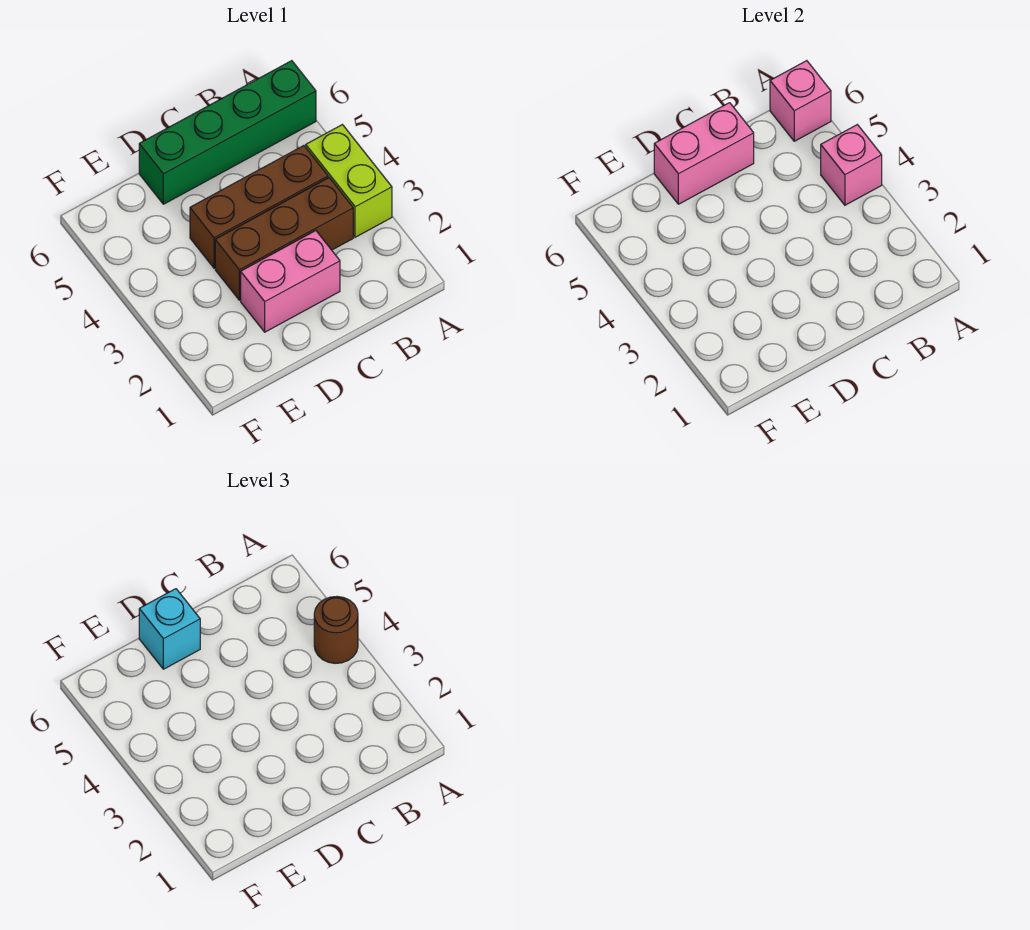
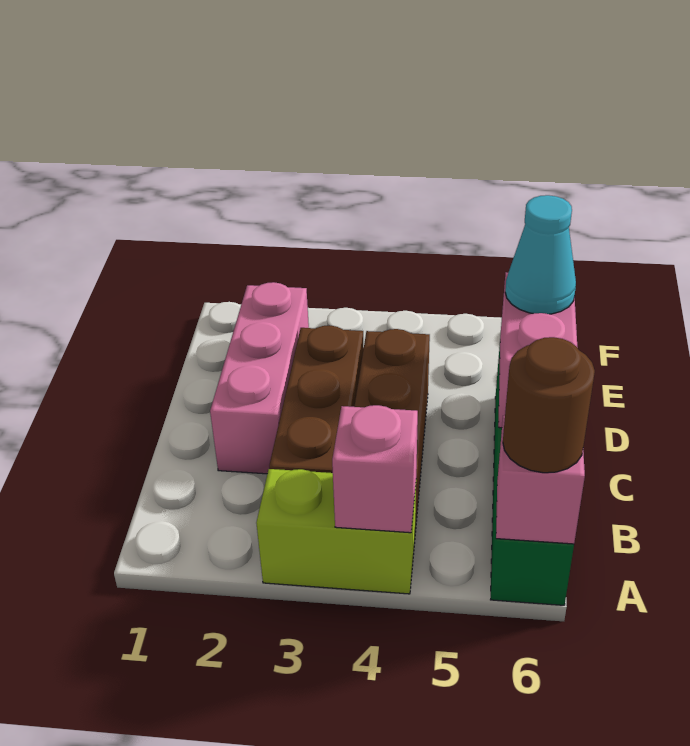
brown 1x1 round brick [314,596,358,663] -> brown 1x1 round brick moved to [503,337,595,473]
pink 1x2 brick [241,231,340,332] -> pink 1x3 brick [210,282,309,474]
cyan 1x1 brick [139,589,200,669] -> cyan 1x1 cone [505,195,576,314]

